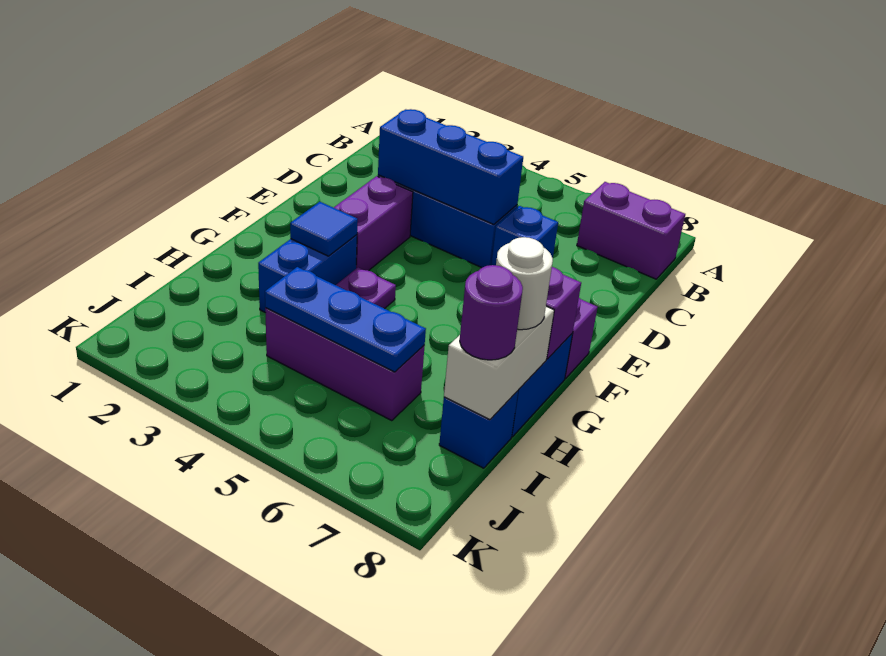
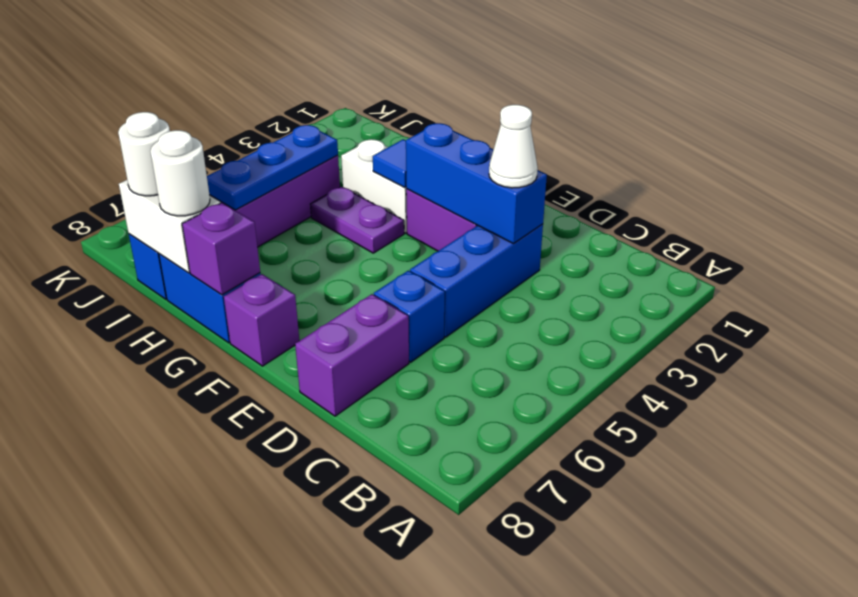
purple 1x2 brick [577,182,685,279] -> purple 1x2 brick moved to [295,294,409,416]
blue 1x3 brick [378,109,523,224] -> blue 1x3 brick turned to [406,123,547,244]
none -> white 1x1 cone [489,105,538,188]
blue 1x2 brick [258,235,357,313] -> white 1x2 brick [341,139,407,233]
purple 1x1 round brick [460,265,523,360] -> white 1x1 round brick [118,112,170,196]

